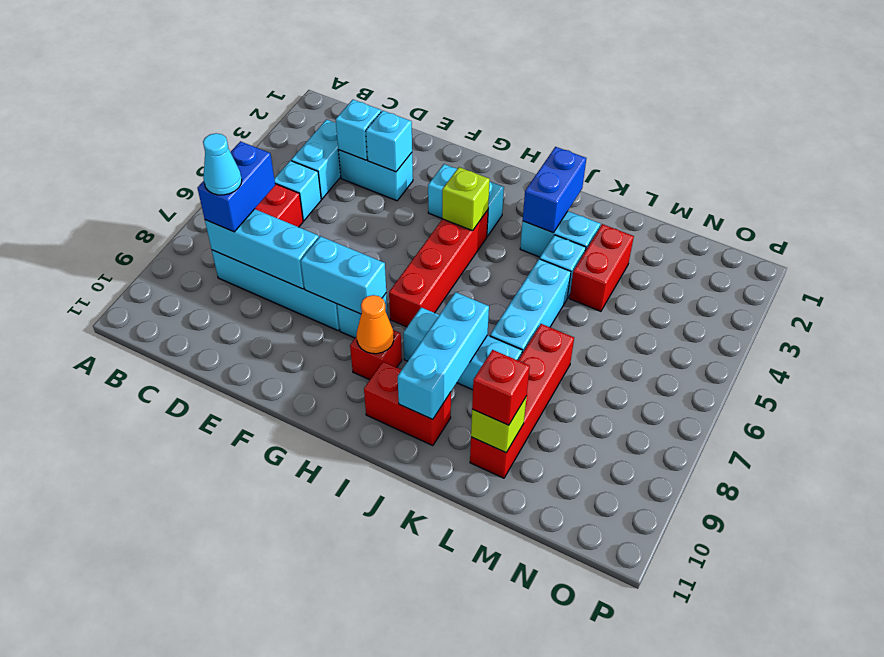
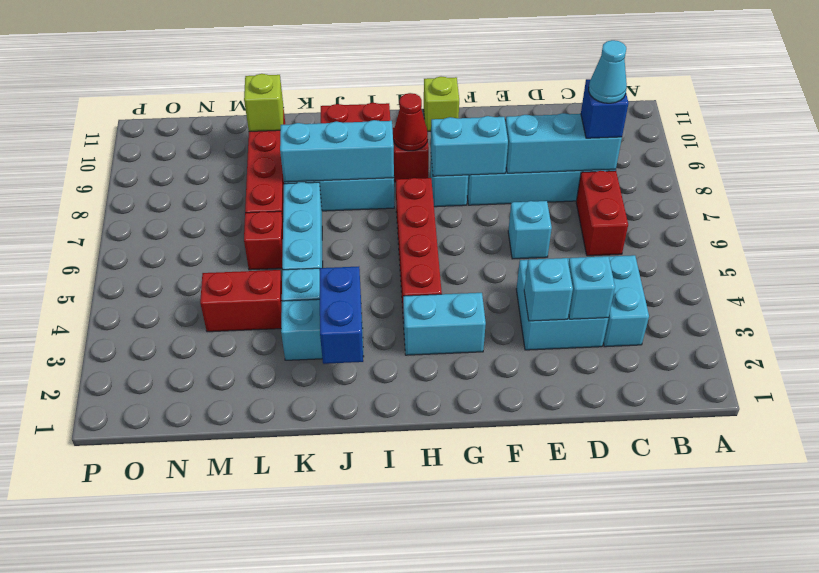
cyan 1x1 brick [274,161,321,221] -> cyan 1x1 brick moved to [508,201,552,259]
blue 1x2 brick [198,141,275,232] -> blue 1x1 brick [581,79,629,138]
cyan 1x2 brick [338,150,413,201] -> cyan 2x2 brick [516,258,608,350]
lime 1x1 brick [442,167,490,231] -> lime 1x1 brick moved to [424,77,459,131]
orange 1x1 cone [357,295,394,354] -> red 1x1 cone [393,93,428,151]
cyan 1x3 brick [398,292,489,419] -> cyan 1x3 brick turned to [280,120,394,182]
red 1x2 brick [569,224,634,311] -> red 1x2 brick turned to [200,270,282,332]
red 1x1 brick [472,350,530,425] -> red 1x1 brick moved to [244,211,283,270]

